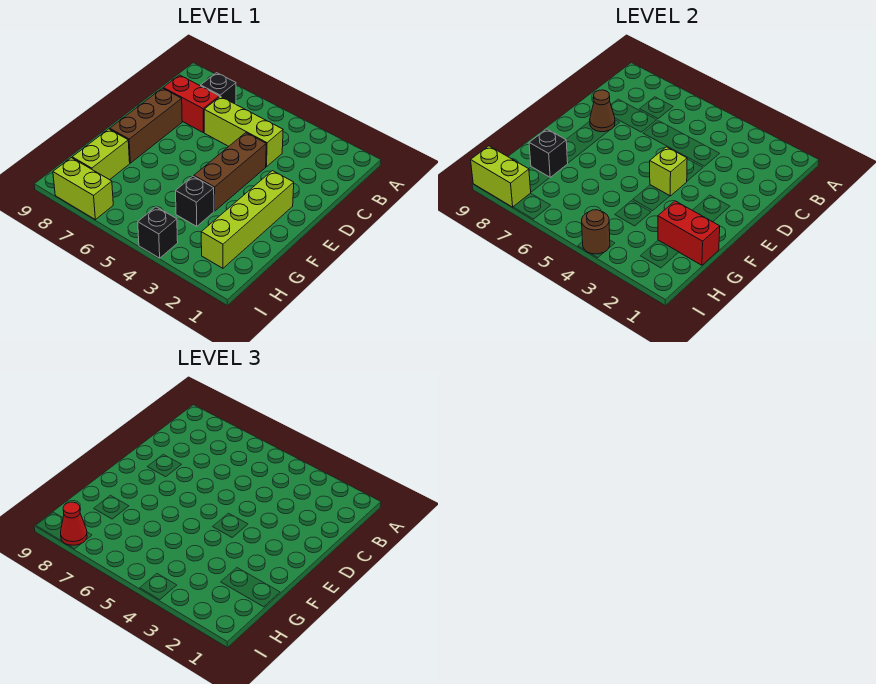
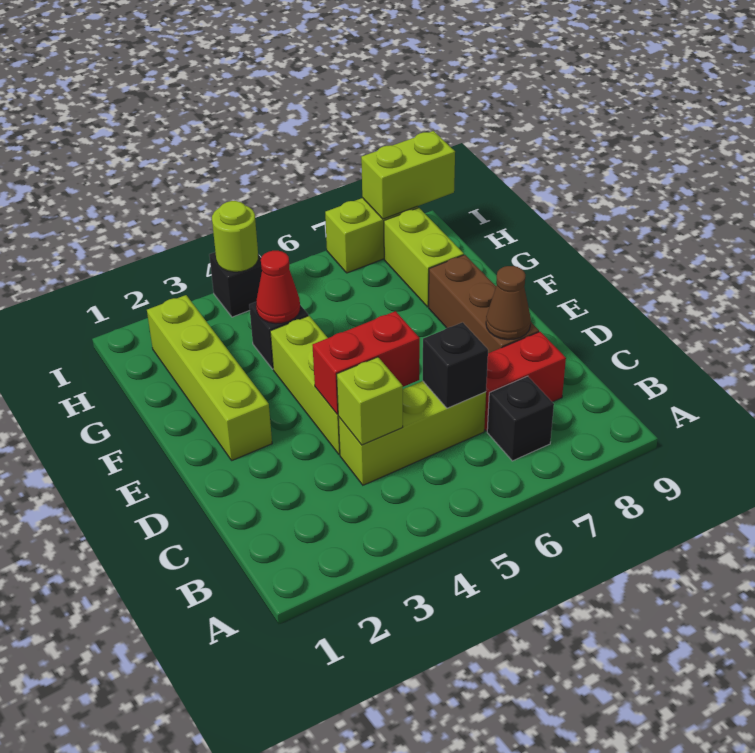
brown 1x3 brick [194,133,266,211] -> lime 1x3 brick [270,316,340,455]
lime 1x1 brick [650,147,687,196] -> lime 1x1 brick moved to [337,357,403,445]
red 1x2 brick [658,201,720,265] -> red 1x2 brick moved to [312,311,420,414]
black 1x1 brick [529,129,568,177] -> black 1x1 brick moved to [423,322,488,408]
brown 1x1 round brick [582,210,610,254] -> lime 1x1 round brick [212,201,258,272]
red 1x1 cone [61,502,87,545] -> red 1x1 cone moved to [256,251,300,324]

